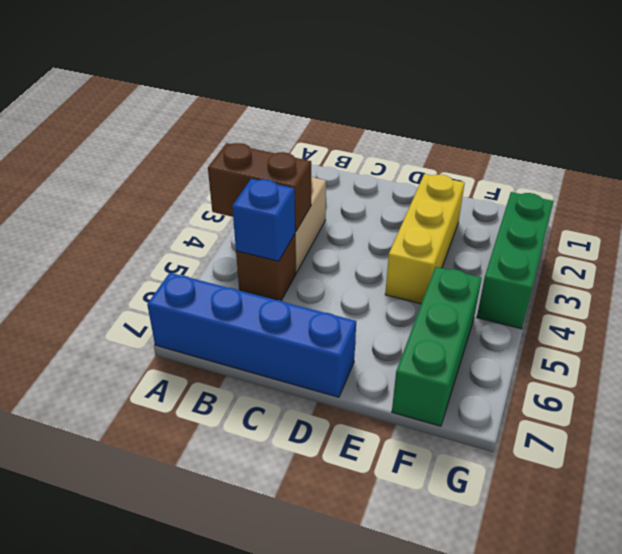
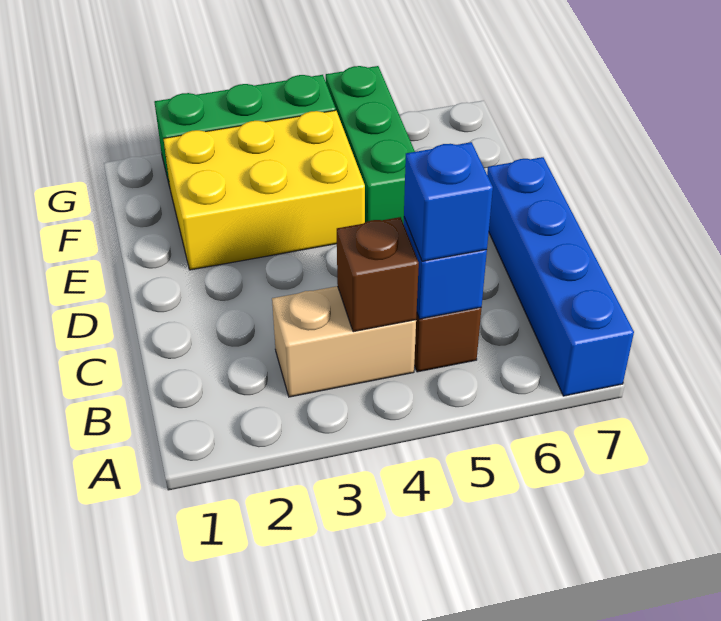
brown 1x2 brick [208,143,311,232] -> brown 1x1 brick [337,217,419,332]
none -> blue 1x1 brick [404,142,493,261]
yellow 1x3 brick [385,174,465,304] -> yellow 2x3 brick [163,110,365,270]
green 1x3 brick [392,267,482,426] -> green 1x3 brick turned to [326,66,415,224]

